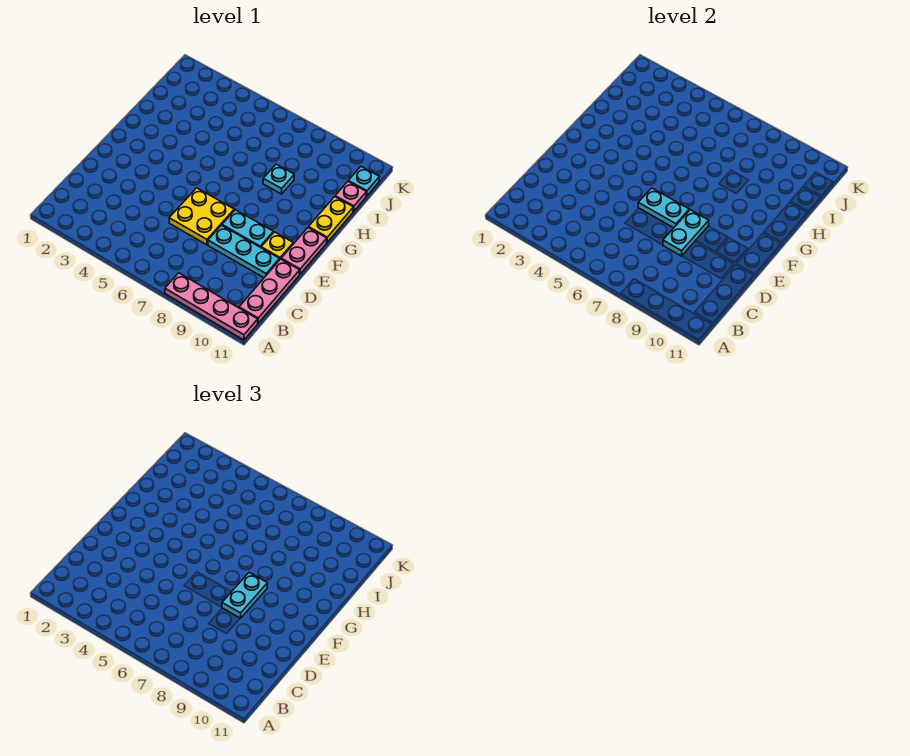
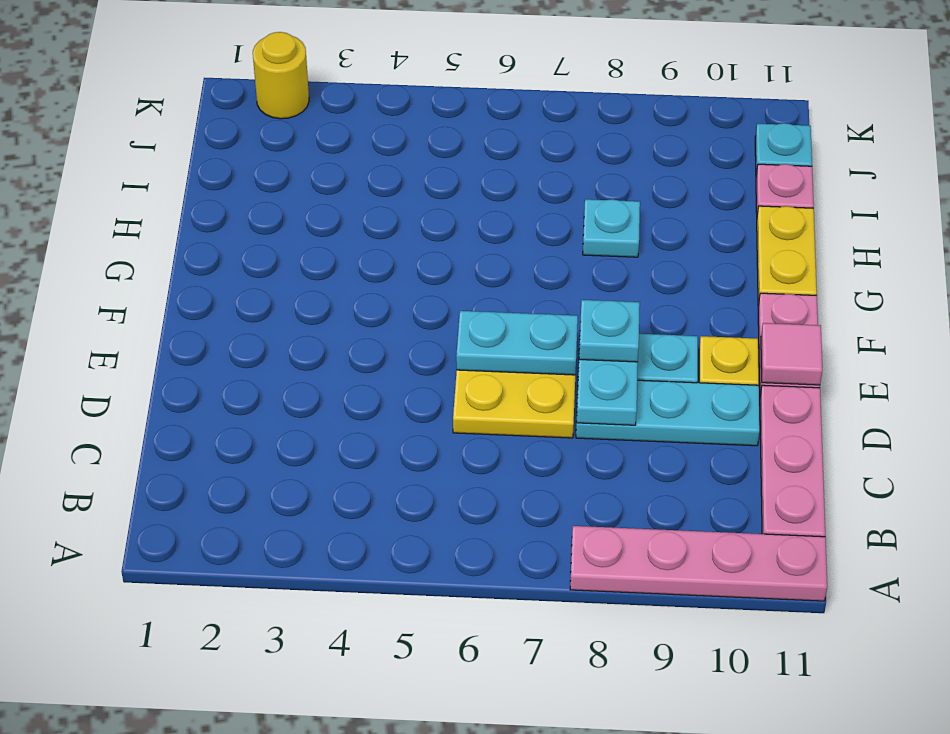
cyan 1x2 plate [222,573,268,618] -> cyan 1x1 plate [579,300,640,362]
none -> pink 1x1 tile [761,323,822,385]
none -> yellow 1x1 round brick [253,32,309,119]

